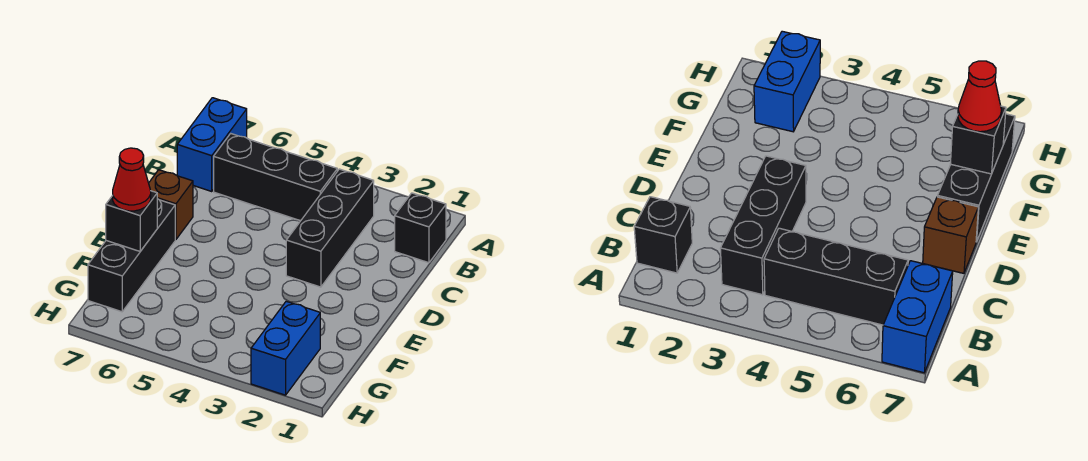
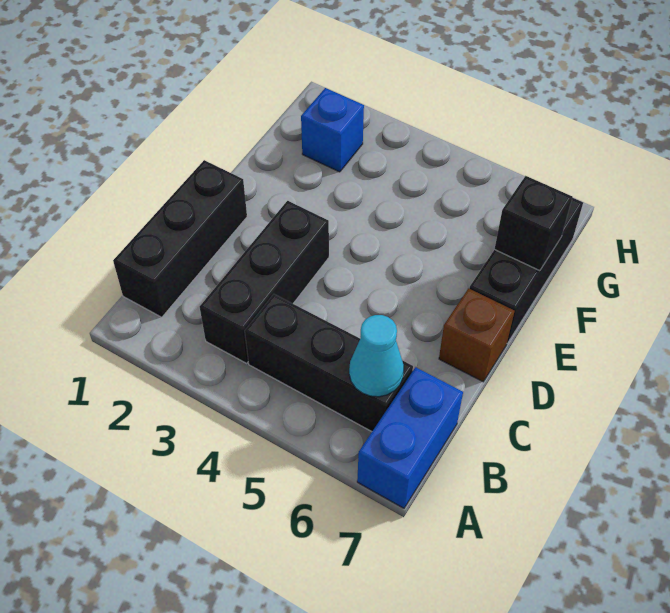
black 1x1 brick [395,193,446,263] -> black 1x3 brick [113,160,247,317]
none -> cyan 1x1 cone [349,315,404,397]
red 1x1 cone [113,148,151,211] -> none
blue 1x2 brick [251,301,320,395] -> blue 1x1 brick [301,88,364,172]

